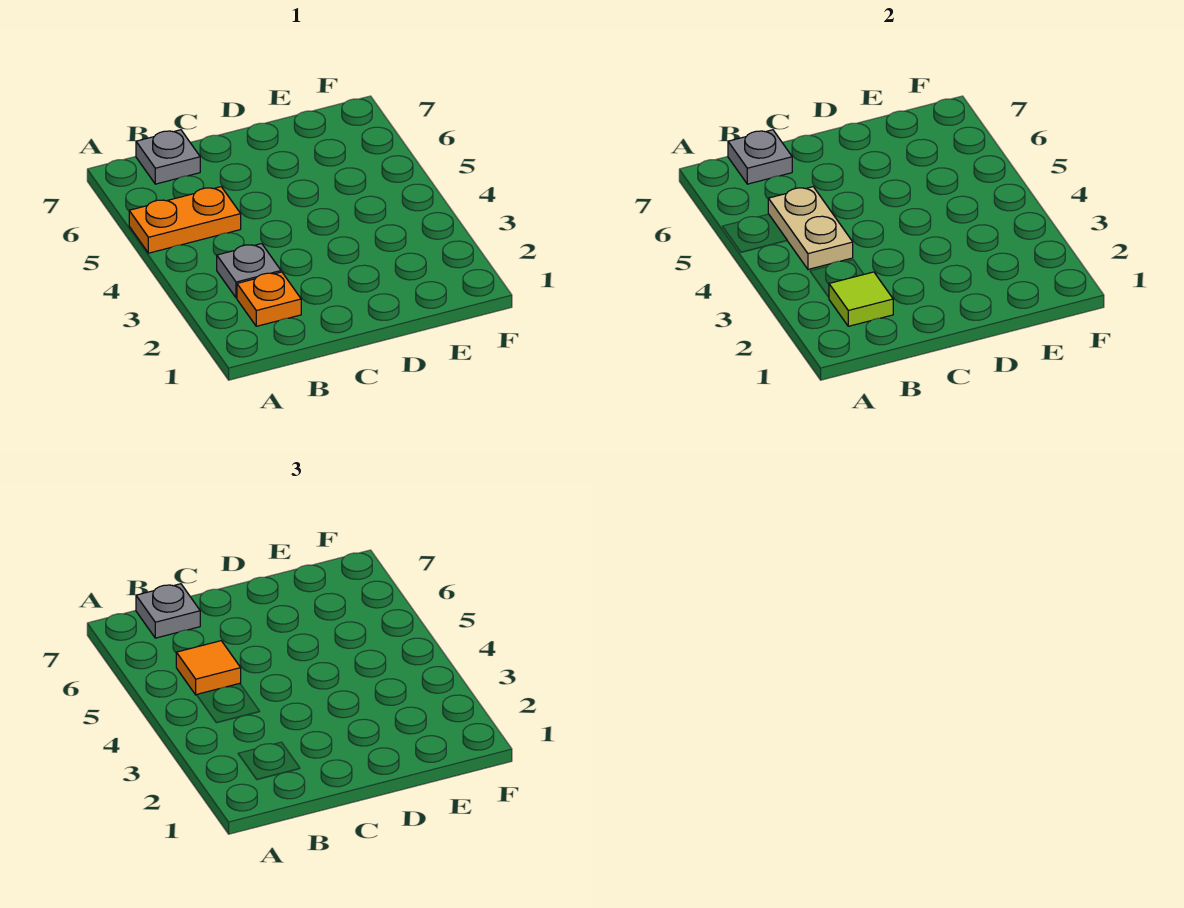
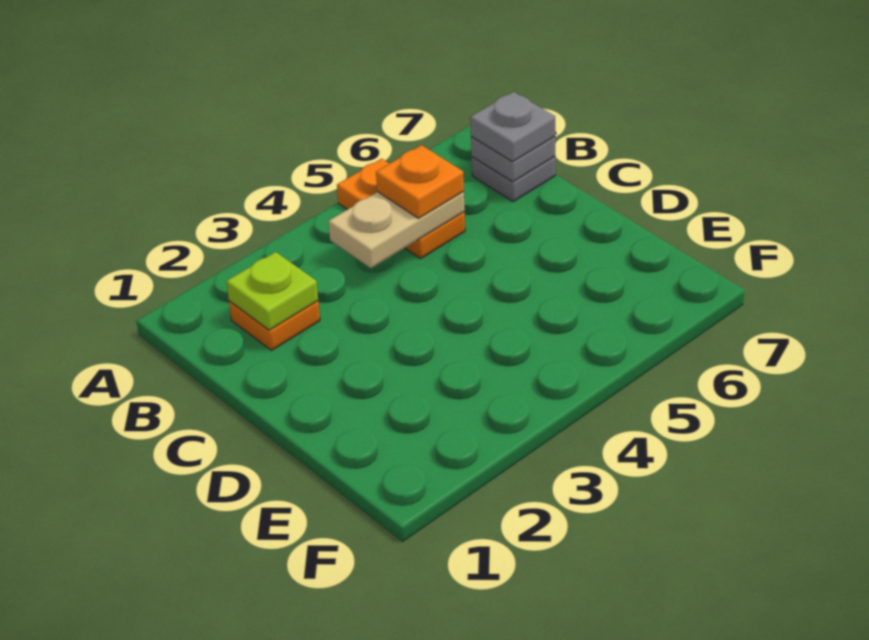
lime 1x1 tile [829,272,893,326] -> lime 1x1 plate [226,252,318,330]
grey 1x1 plate [217,244,281,298] -> none
orange 1x1 tile [176,641,241,695] -> orange 1x1 plate [376,145,464,218]

